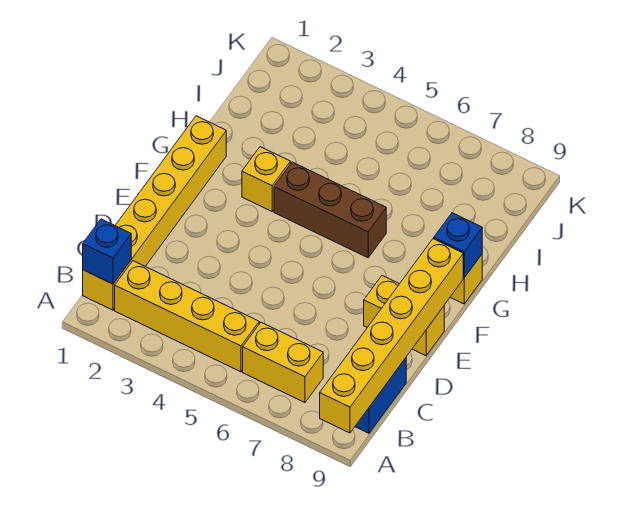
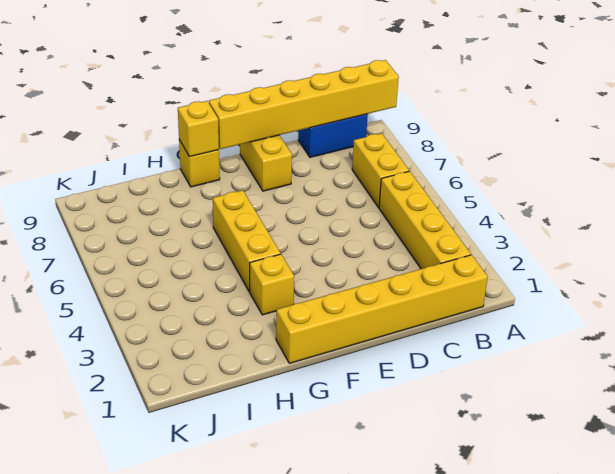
blue 1x1 brick [83,219,131,284] -> none
brown 1x3 brick [274,162,386,258] -> yellow 1x3 brick [213,190,281,292]
blue 1x1 brick [434,213,482,278] -> yellow 1x1 brick [178,101,219,157]

